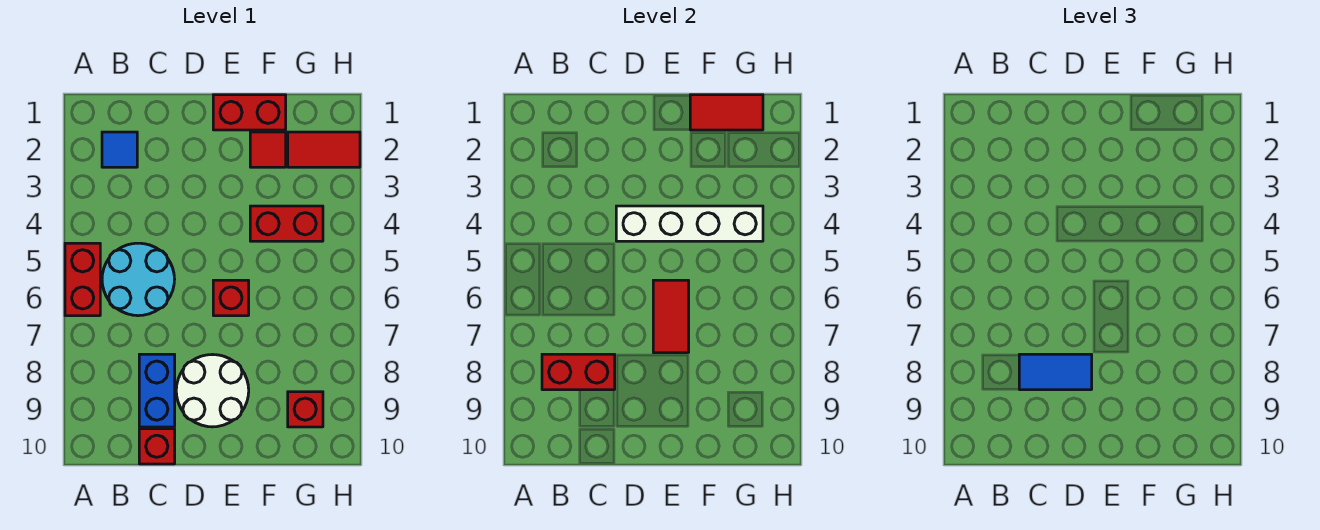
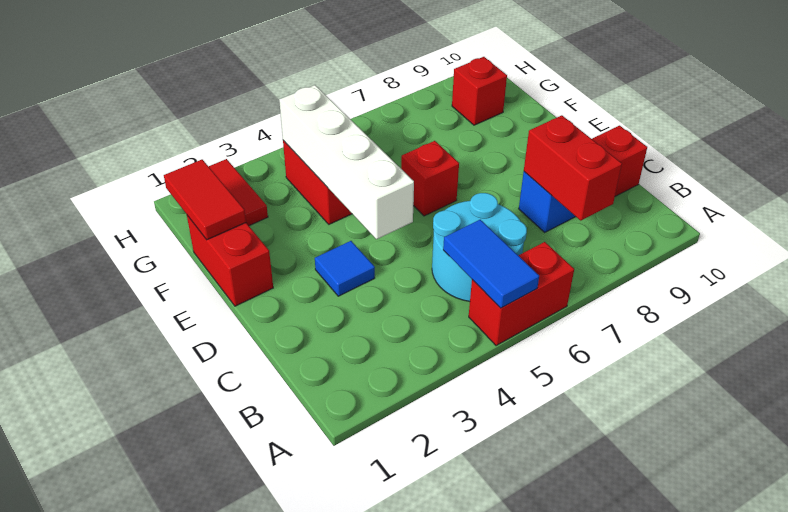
blue 1x1 tile [102,132,137,167] -> blue 1x1 tile moved to [315,241,375,296]
blue 1x2 tile [1019,354,1092,390] -> blue 1x2 tile moved to [443,220,539,308]
white 2x2 round brick [176,355,249,427] -> none
red 1x2 tile [653,280,689,353] -> none
red 1x1 tile [250,132,286,167] -> none

